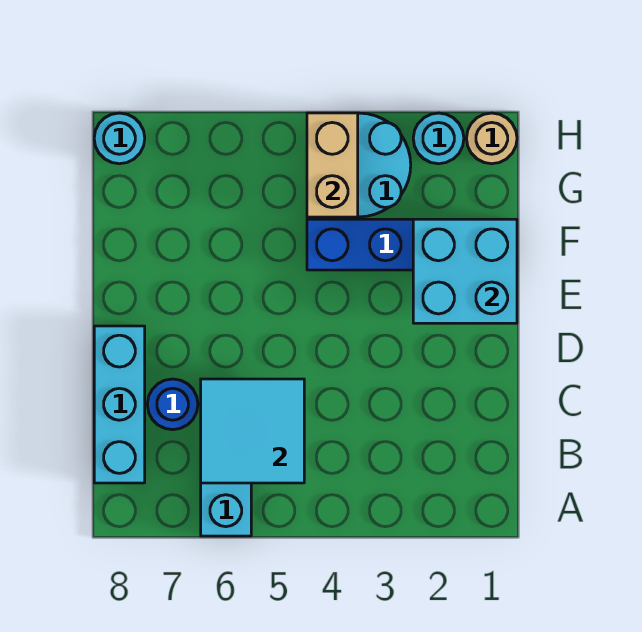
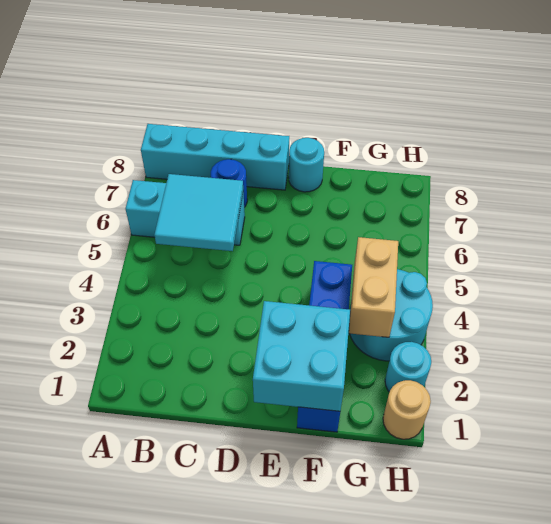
cyan 1x3 brick [94,326,145,483] -> cyan 1x4 brick [141,124,289,190]
tan 1x2 brick [307,113,358,217] -> tan 1x2 brick turned to [349,237,398,337]
cyan 1x1 round brick [94,113,145,164] -> cyan 1x1 round brick moved to [289,138,324,192]

